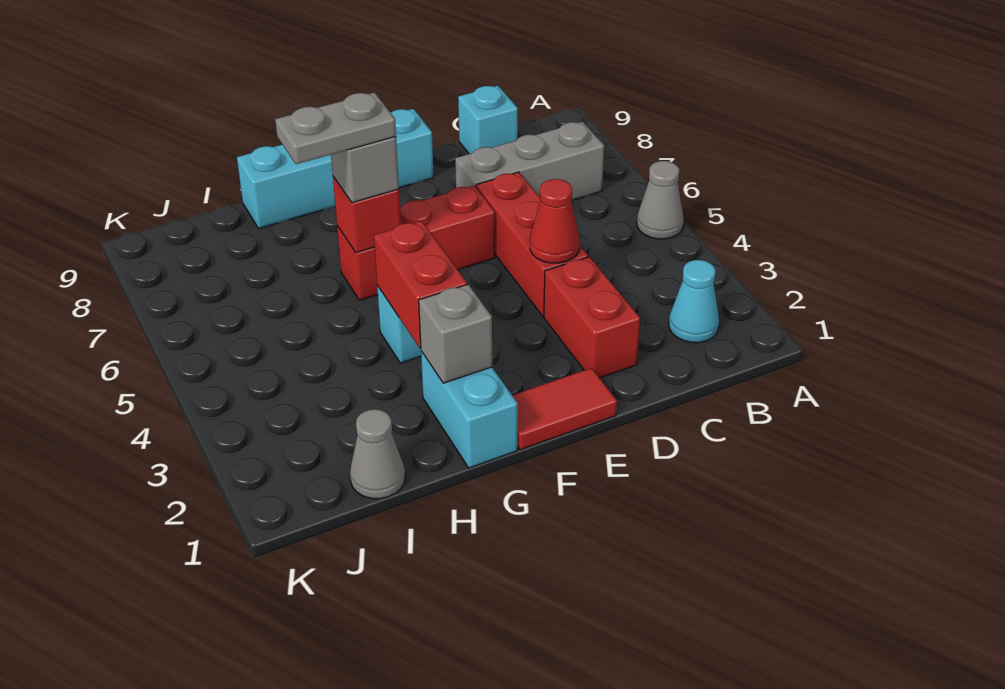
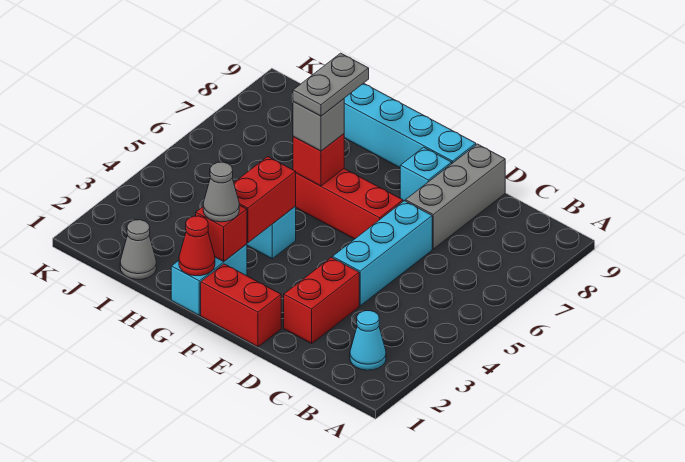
grey 1x1 cone [637,161,684,239] -> grey 1x1 cone moved to [203,162,239,222]
grey 1x3 brick [455,121,604,200] -> grey 1x3 brick turned to [405,144,505,249]
cyan 1x1 brick [458,86,518,154] -> cyan 1x1 brick moved to [400,147,452,201]
red 1x3 brick [476,172,588,316] -> cyan 1x3 brick [332,201,432,306]
red 1x1 cone [530,179,579,263] -> red 1x1 cone moved to [179,216,215,276]
red 1x2 tile [512,368,617,450] -> red 1x2 brick [201,264,281,347]
grey 1x1 brick [419,284,492,383] -> red 1x1 brick [196,205,247,261]
grey 1x2 plate [275,92,396,164] -> grey 1x2 plate turned to [293,53,369,116]

